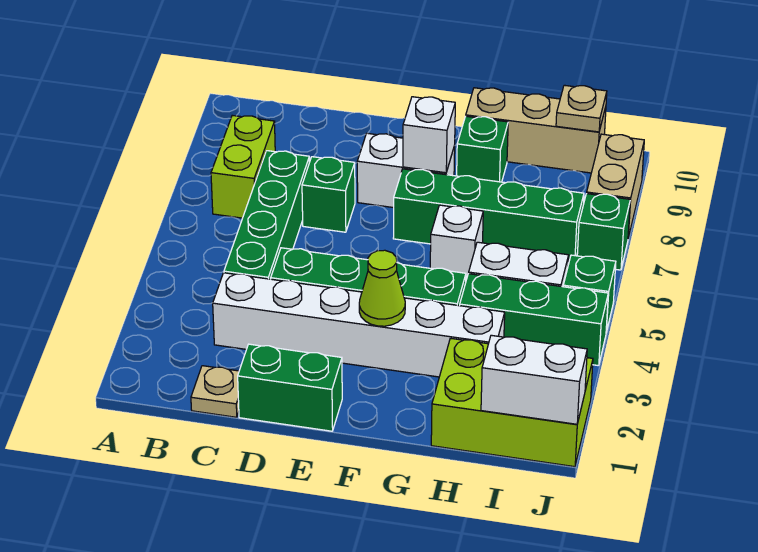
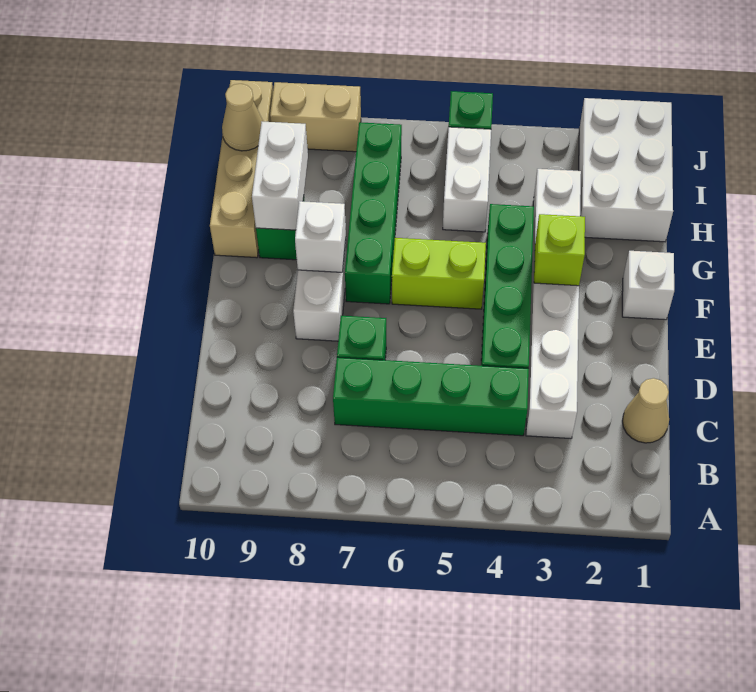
lime 1x2 brick [211,115,275,218] -> lime 1x2 brick moved to [392,238,486,309]
tan 1x1 plate [191,366,239,417] -> tan 1x1 cone [622,378,669,443]
green 1x2 brick [238,344,342,431] -> none
lime 1x1 cone [359,250,405,326] -> lime 1x1 brick [534,214,585,286]
white 1x1 brick [430,205,483,280] -> white 1x1 brick moved to [622,251,674,320]
tan 1x3 brick [466,88,606,173] -> tan 1x4 brick [210,80,273,258]
lime 2x3 brick [431,338,593,467] -> white 2x3 brick [579,98,673,242]
green 1x3 brick [460,274,608,366] -> none
white 1x2 brick [481,335,587,424] -> white 1x2 brick moved to [252,122,308,230]
tan 1x1 plate [556,85,607,132] -> tan 1x1 cone [222,84,263,151]
green 1x1 brick [577,194,630,270] -> none

